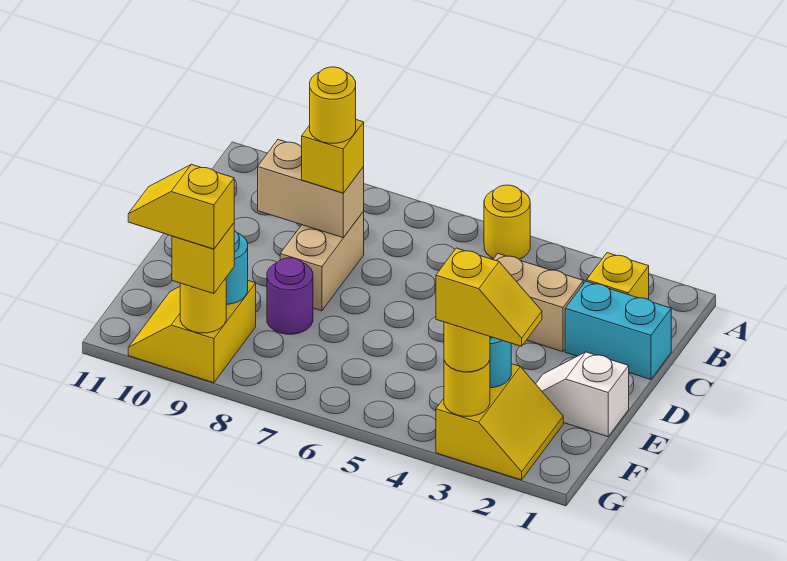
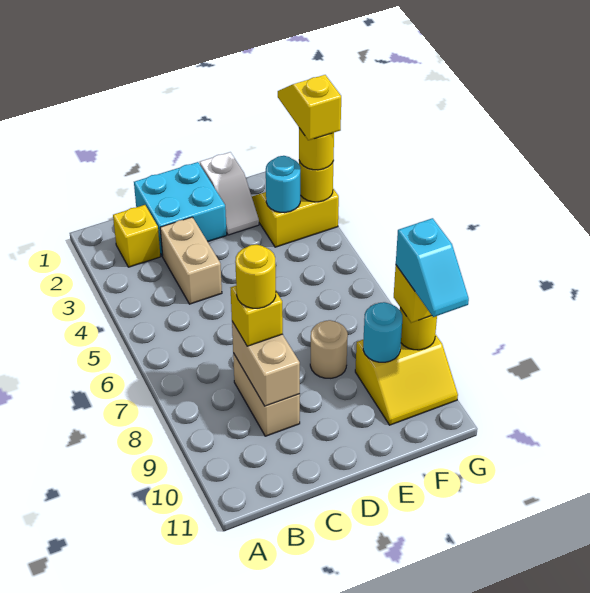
yellow 1x1 round brick [484,185,530,259] -> none
cyan 1x2 brick [565,281,671,379] -> cyan 2x2 brick [134,162,227,256]
tan 1x2 brick [280,211,364,311] -> tan 1x2 brick turned to [233,353,300,436]
purple 1x1 round brick [267,258,313,334] -> tan 1x1 round brick [310,320,348,378]
yellow 1x2 slope [128,164,234,249] -> cyan 1x2 slope [396,218,469,317]

